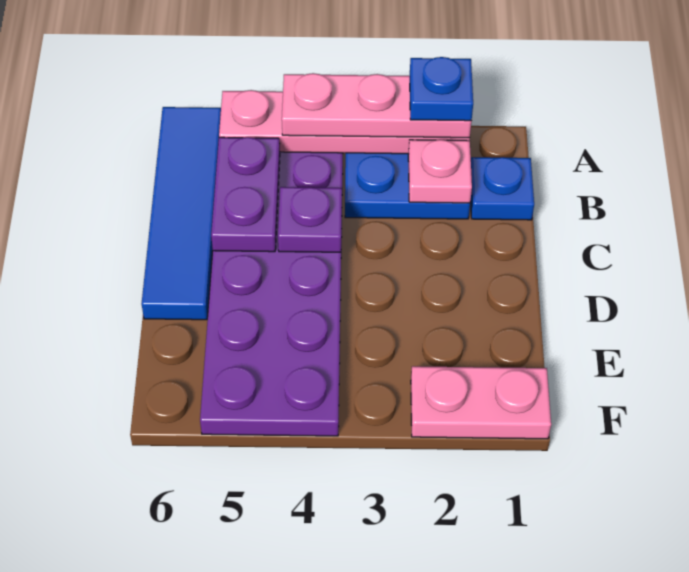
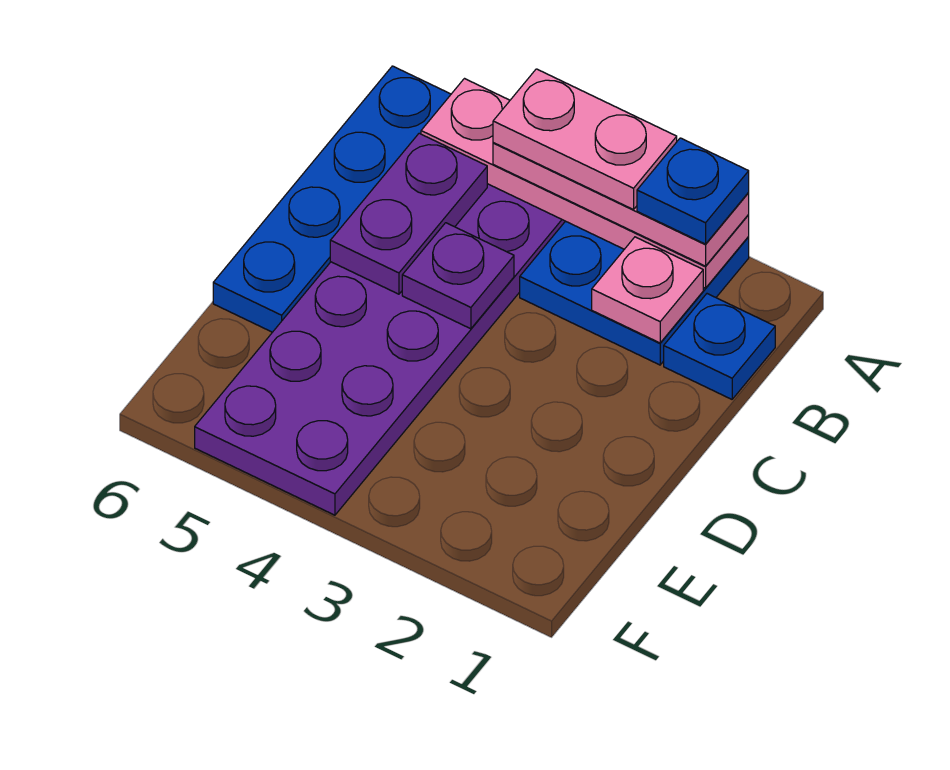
blue 1x4 tile [141,107,221,320] -> blue 1x4 plate [213,66,451,332]
pink 1x2 plate [411,366,551,439] -> pink 1x2 plate moved to [493,69,677,210]

